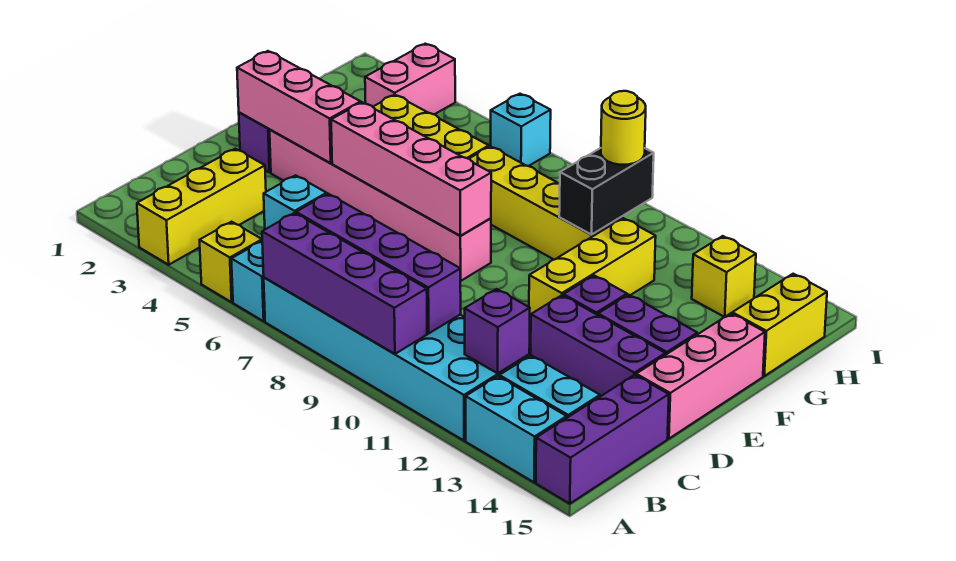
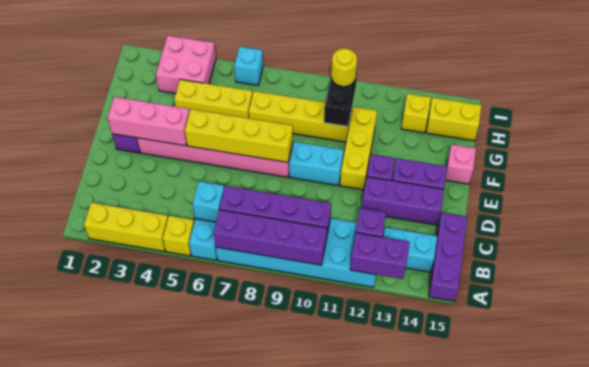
yellow 1x3 brick [137,149,266,265] -> yellow 1x3 brick turned to [84,203,168,251]
none -> purple 1x2 brick [350,233,410,279]
cyan 1x2 brick [466,376,567,482] -> cyan 1x2 brick moved to [289,142,344,186]
pink 1x3 brick [636,313,765,439] -> pink 1x1 brick [445,144,476,184]
pink 1x4 brick [331,102,491,236] -> yellow 1x4 brick [185,109,293,162]
yellow 1x2 brick [732,274,827,376] -> yellow 1x2 brick turned to [426,97,481,141]
pink 1x2 brick [365,44,455,114] -> pink 2x2 brick [156,35,216,93]

